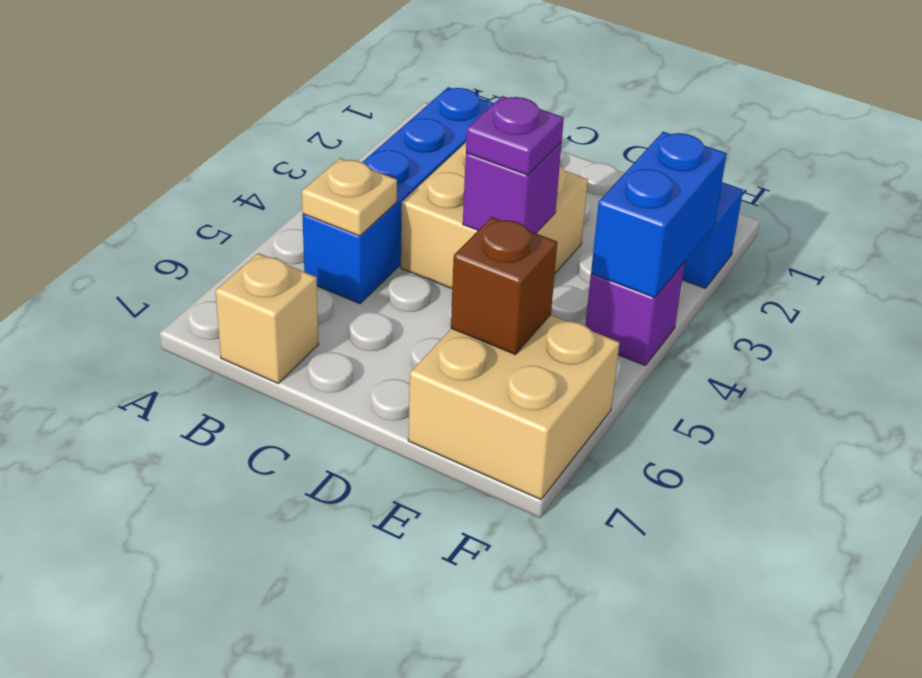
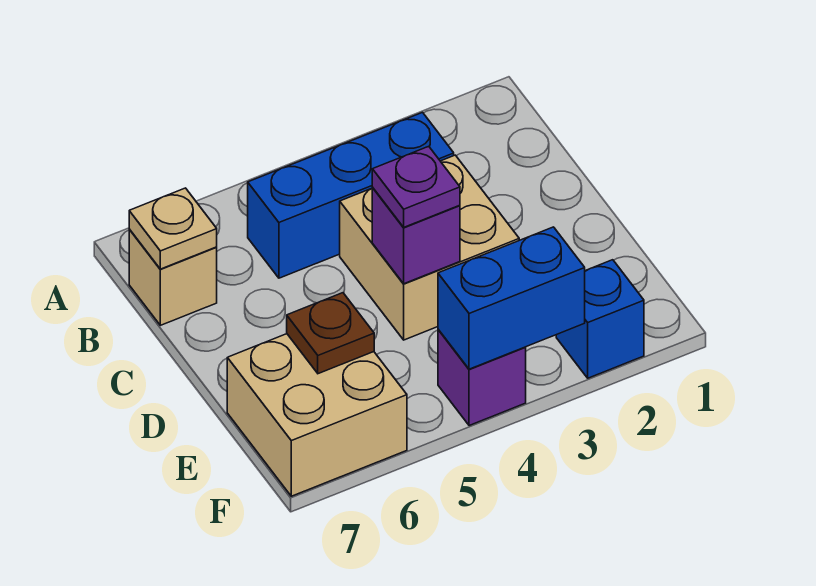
blue 1x4 brick [302,87,494,304] -> blue 1x3 brick [248,113,454,278]
tan 1x1 plate [302,158,397,236] -> tan 1x1 plate moved to [129,188,217,269]
brown 1x1 brick [451,217,557,354] -> brown 1x1 plate [287,293,374,374]

